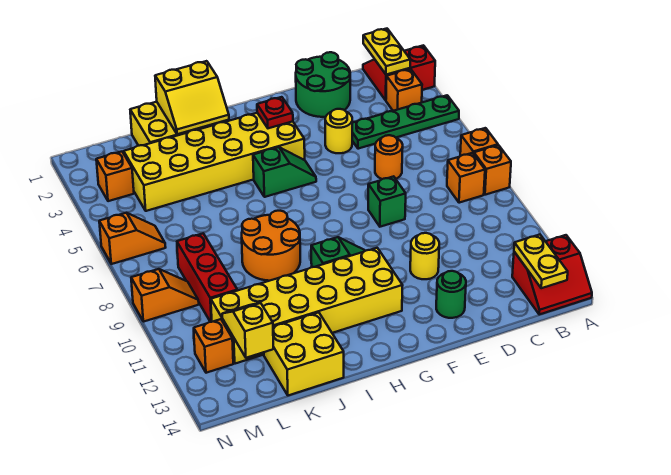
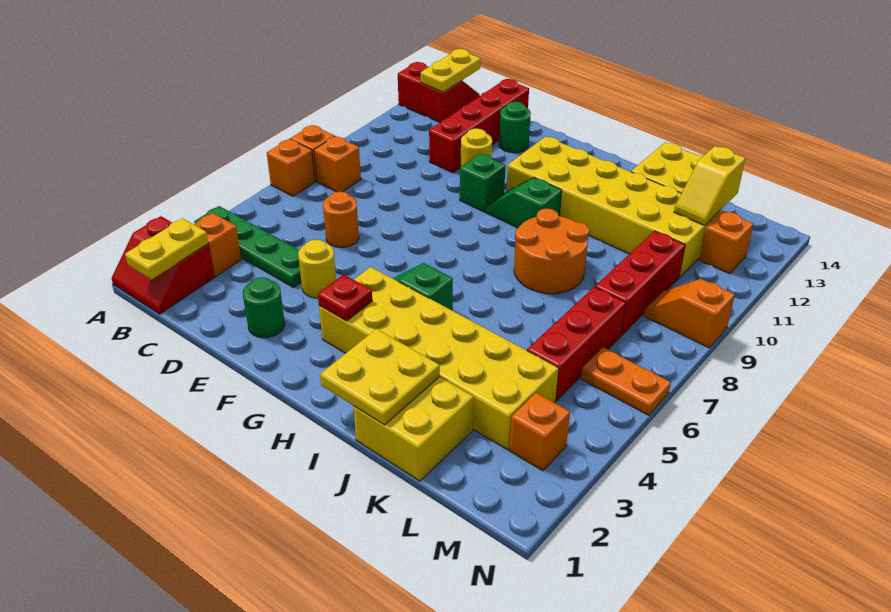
green 2x2 round brick [296,52,350,117] -> green 1x1 round brick [243,277,285,338]
none -> red 1x4 brick [429,79,529,173]
green 1x1 brick [368,176,406,227] -> green 1x1 brick moved to [460,154,505,212]
yellow 2x2 slope [155,61,229,134] -> yellow 2x2 plate [320,329,440,425]
none -> red 1x3 brick [527,287,626,401]
orange 1x2 slope [99,213,166,264] -> orange 1x2 plate [581,347,671,415]

